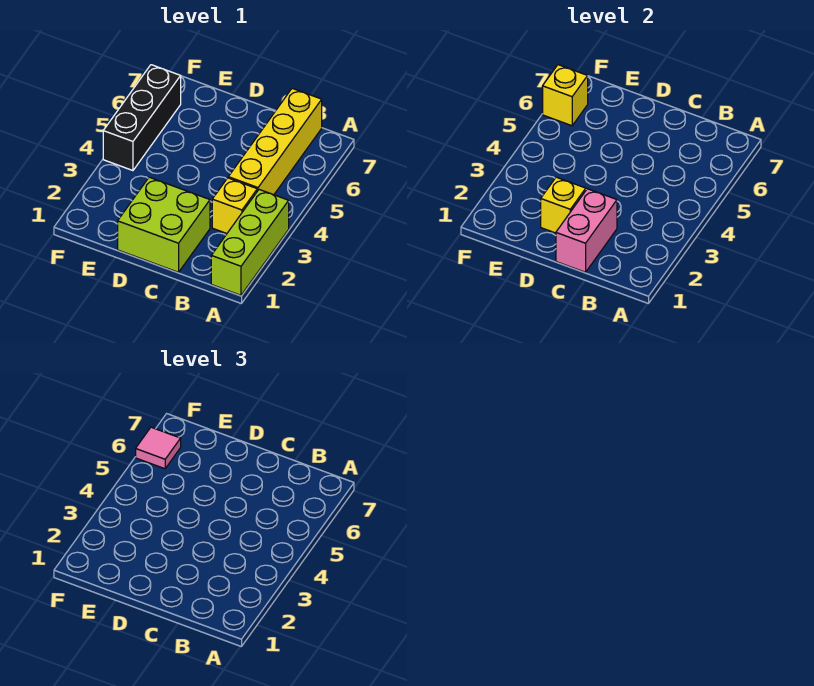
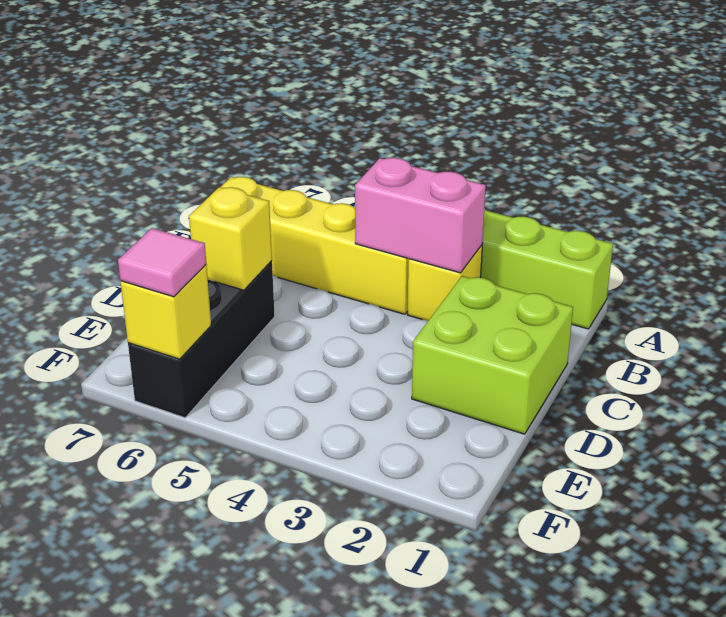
pink 1x2 brick [556,189,617,272] -> pink 1x2 brick moved to [355,158,486,273]
yellow 1x1 brick [541,177,586,233] -> yellow 1x1 brick moved to [189,187,272,290]
black 1x3 brick [103,65,181,171] -> black 1x3 brick turned to [128,261,275,418]

